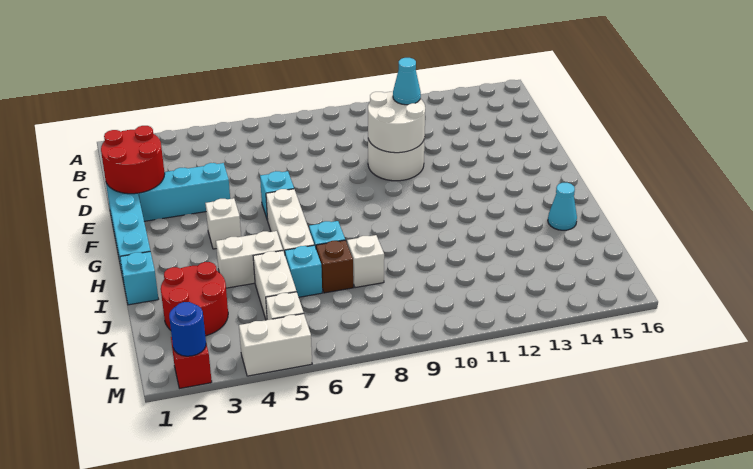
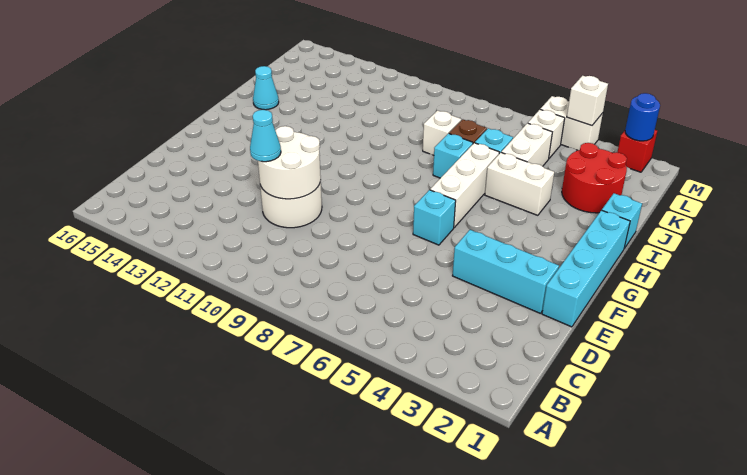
red 2x2 round brick [101,126,165,194] -> none
white 1x1 brick [205,198,241,249] -> white 1x1 brick moved to [567,76,608,126]

